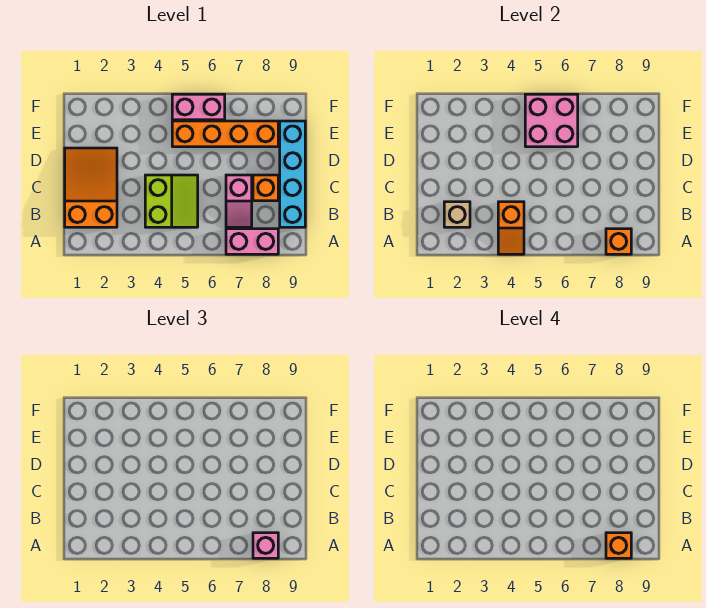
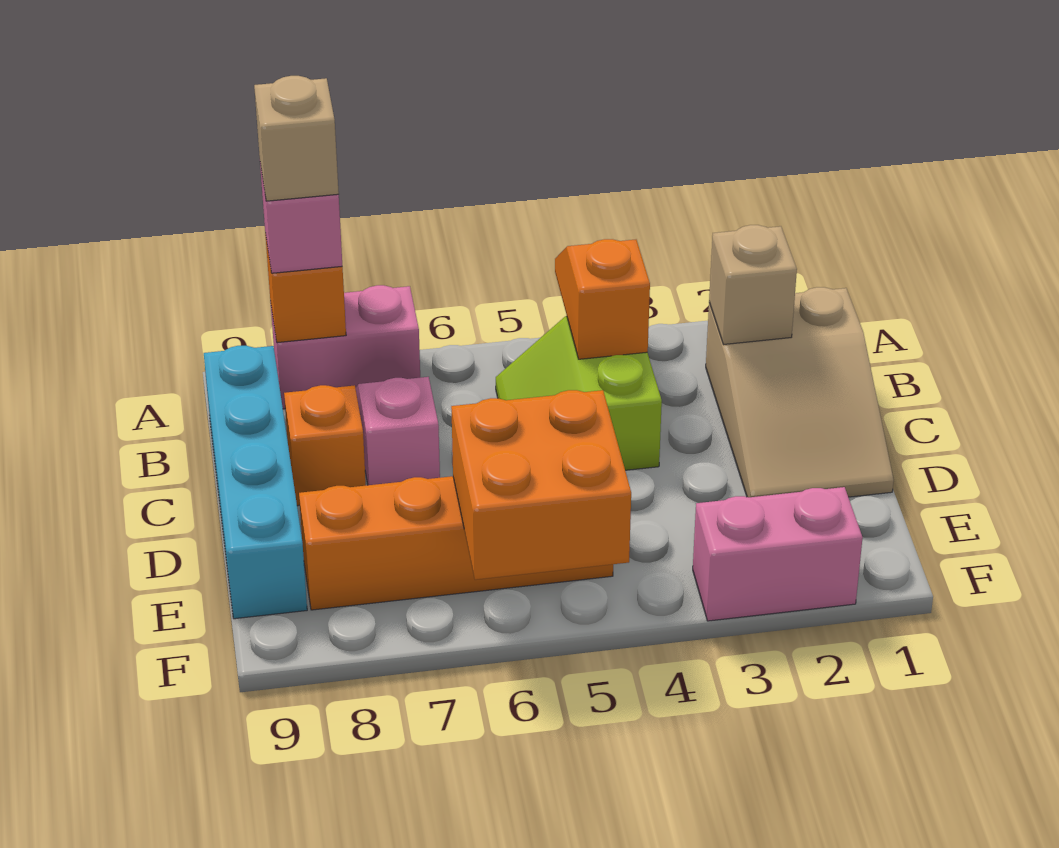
orange 1x1 brick [606,533,631,558] -> tan 1x1 brick [254,76,339,201]
orange 2x3 slope [65,148,117,227] -> tan 2x3 slope [706,287,894,497]
pink 2x2 brick [525,94,578,147] -> orange 2x2 brick [451,390,631,580]
pink 1x2 brick [172,94,225,120] -> pink 1x2 brick moved to [693,487,863,621]

